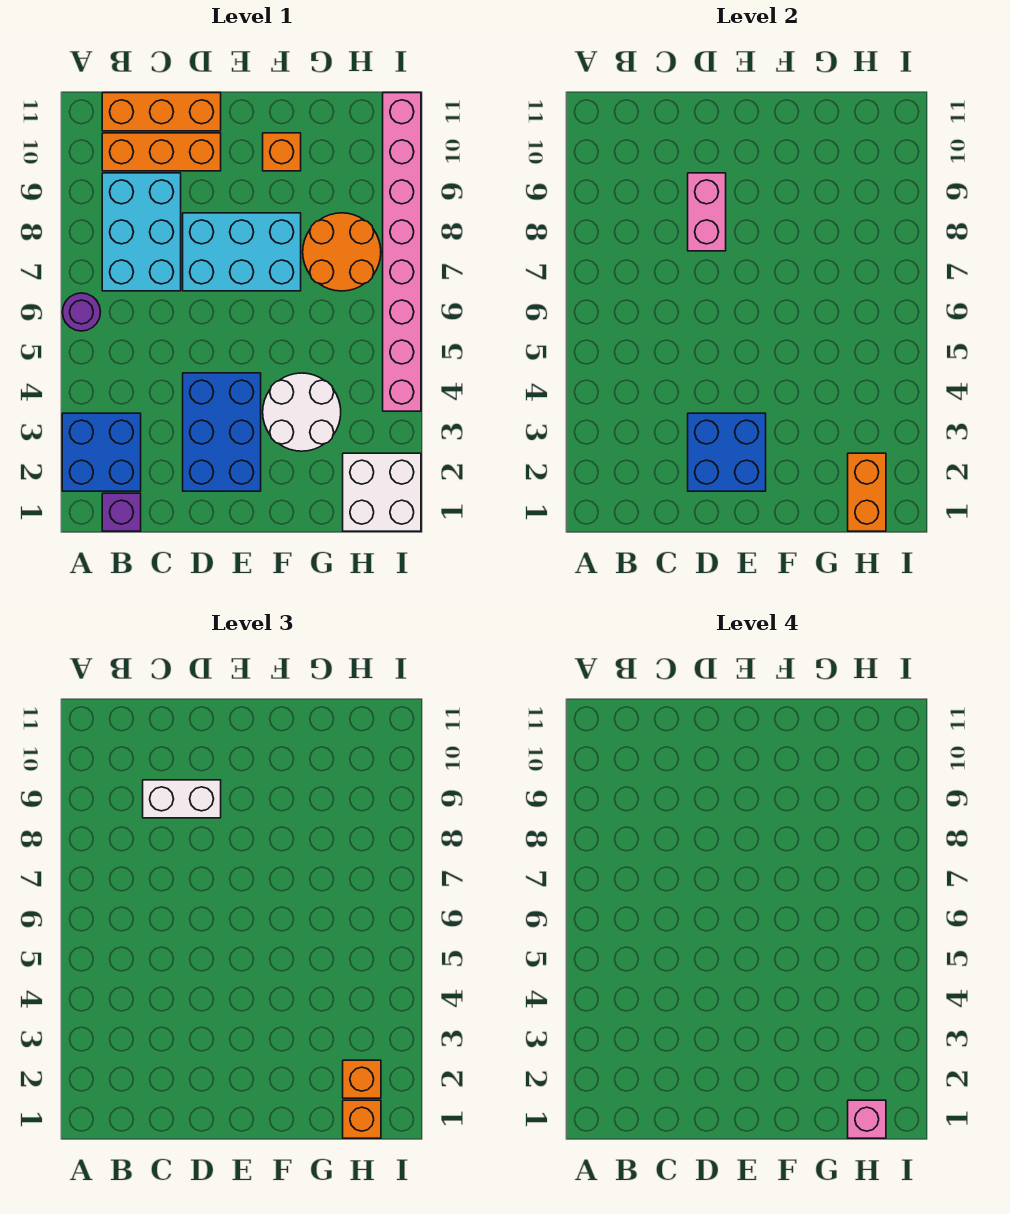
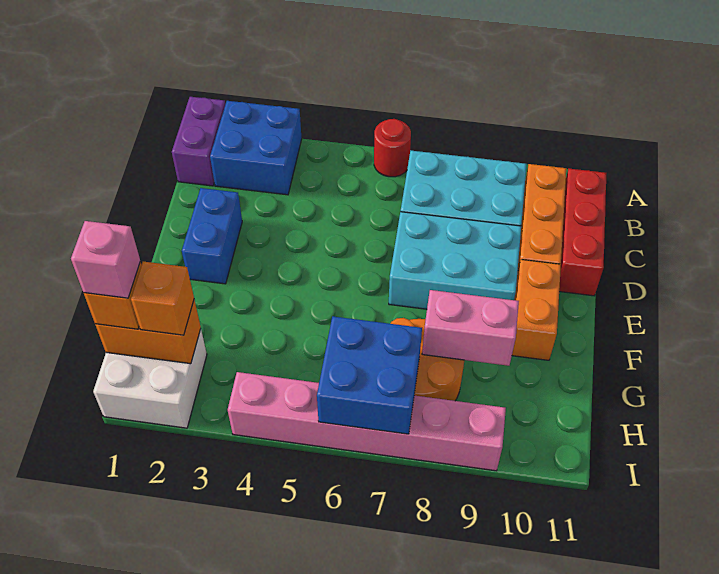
purple 1x1 round brick [62,293,100,331] -> red 1x1 round brick [374,119,411,177]
purple 1x1 brick [102,493,141,531] -> purple 1x2 brick [172,97,226,186]
orange 1x3 brick [102,93,221,131] -> red 1x3 brick [559,169,606,296]
white 1x2 brick [143,780,221,818] -> none
blue 2x3 brick [183,373,261,491] -> blue 1x2 brick [182,188,242,284]
blue 2x2 brick [688,413,766,491] -> blue 2x2 brick moved to [317,316,422,434]
cyan 2x3 brick [183,213,301,291] -> cyan 2x3 brick turned to [389,212,521,309]
pink 1x2 brick [688,173,726,251] -> pink 1x2 brick moved to [422,290,519,366]
white 2x2 round brick [263,373,341,451] -> none
orange 1x1 brick [263,133,301,171] -> orange 1x2 brick [512,260,561,360]
pink 1x8 brick [383,93,421,411] -> pink 1x6 brick [227,372,506,471]

